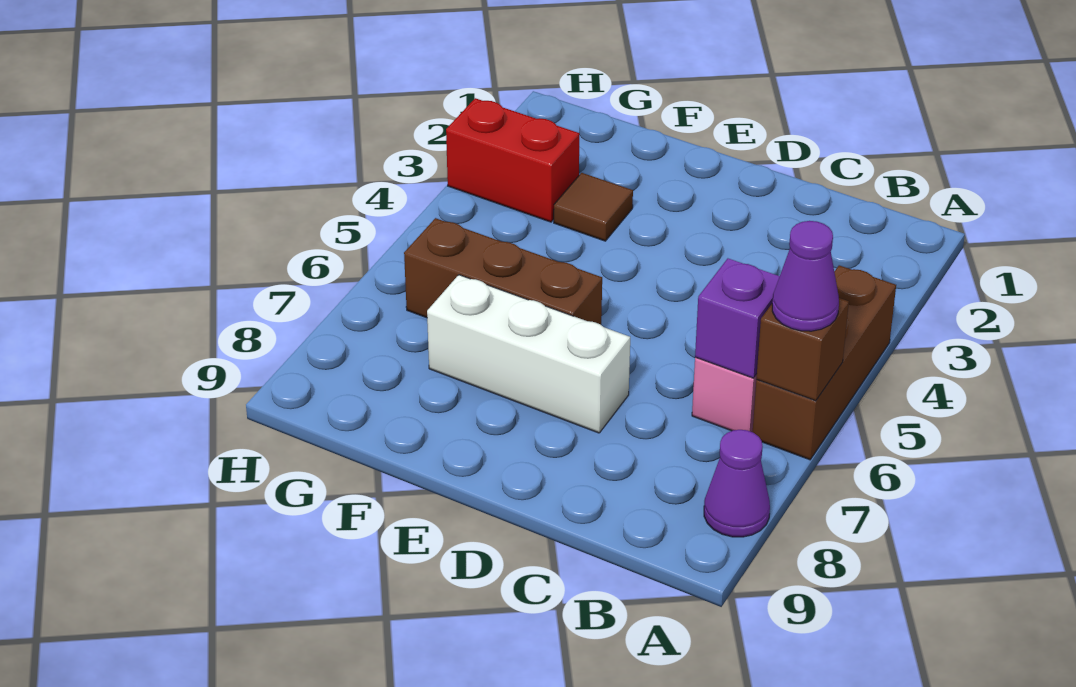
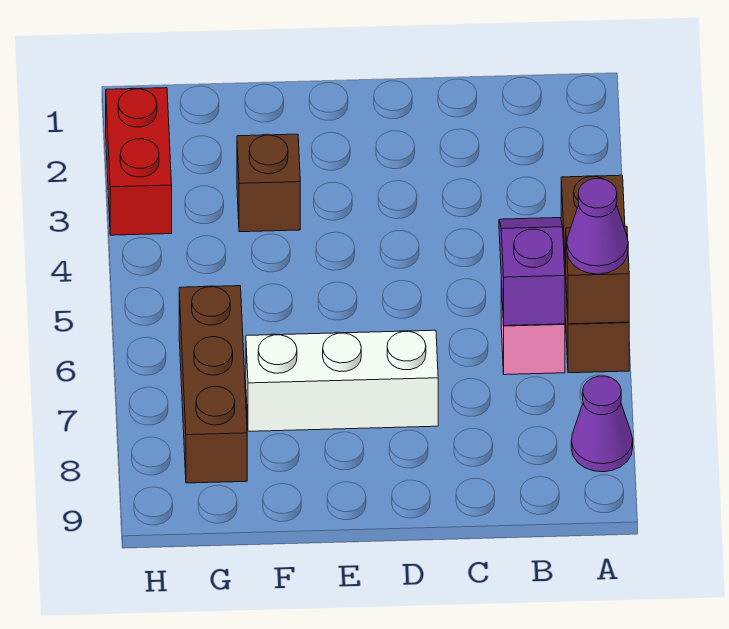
brown 1x3 brick [404,218,602,325] -> brown 1x3 brick turned to [179,286,247,483]
brown 1x1 tile [554,173,633,241] -> brown 1x1 brick [237,134,300,232]
red 1x2 brick [446,98,579,222] -> red 1x2 brick turned to [106,88,172,235]

